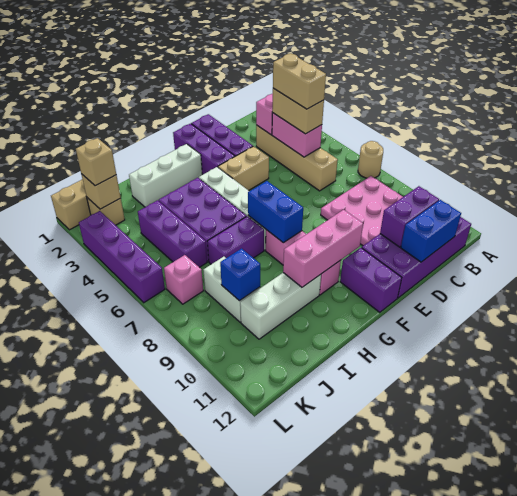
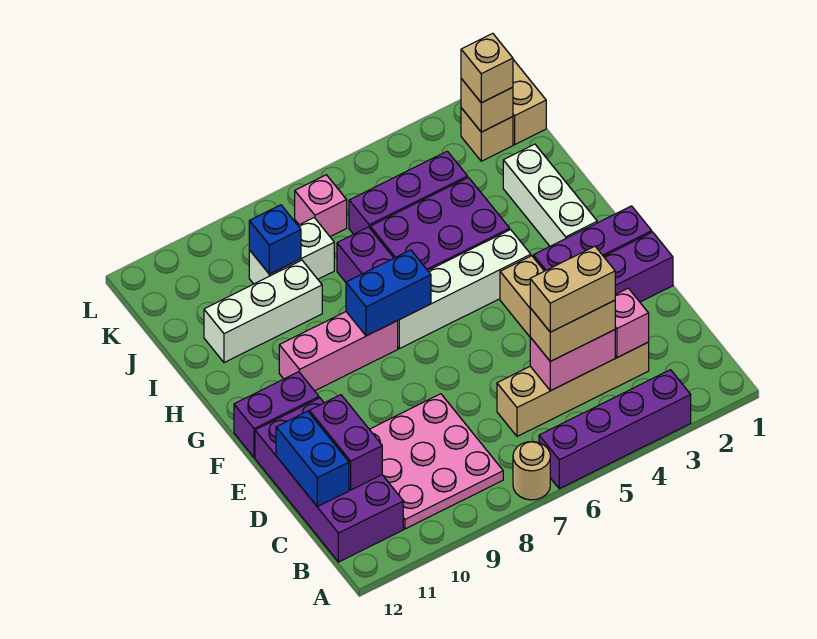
pink 1x3 brick [283,210,363,287] -> none
white 1x3 brick [240,273,321,339] -> white 1x3 brick turned to [204,260,322,363]
purple 1x4 brick [79,211,165,303] -> purple 1x4 brick moved to [539,370,691,489]

